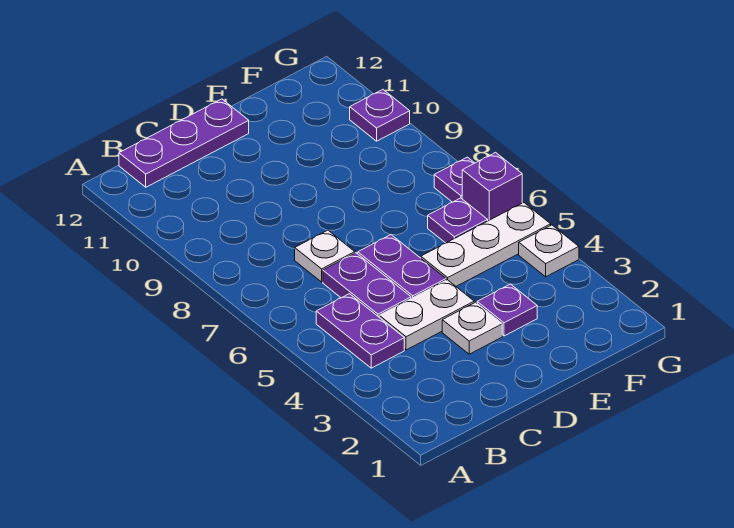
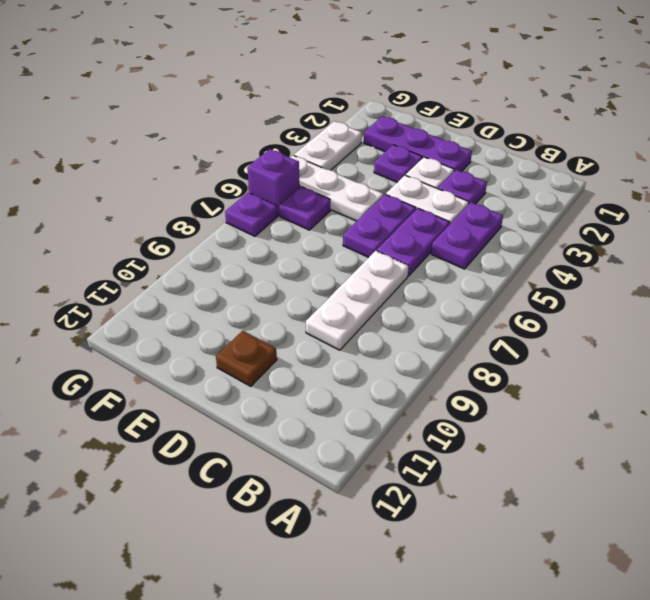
purple 1x3 plate [119,99,249,187] -> purple 1x3 plate moved to [364,116,472,172]
white 1x1 plate [295,230,355,282] -> white 1x3 plate [306,251,409,350]
none -> brown 1x1 plate [216,331,277,386]
white 1x1 plate [519,225,579,277] -> white 1x2 plate [294,121,362,170]
purple 1x1 plate [350,89,410,141] -> purple 1x1 plate moved to [438,170,487,204]

